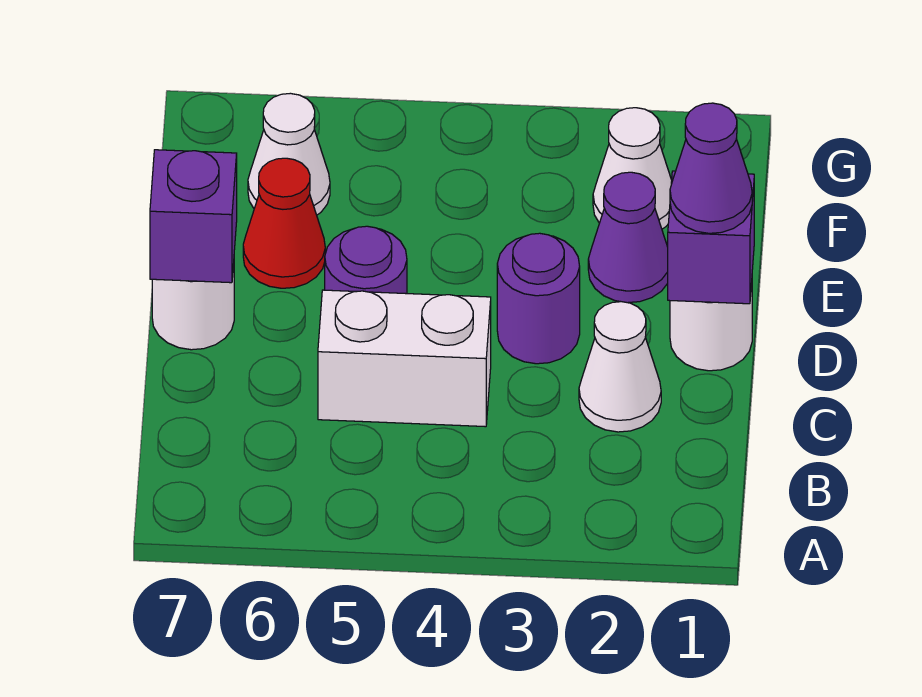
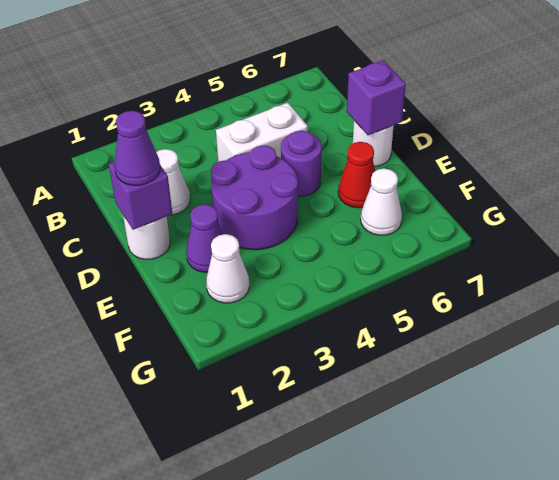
purple 1x1 round brick [497,233,580,364] -> purple 2x2 round brick [211,145,298,250]

